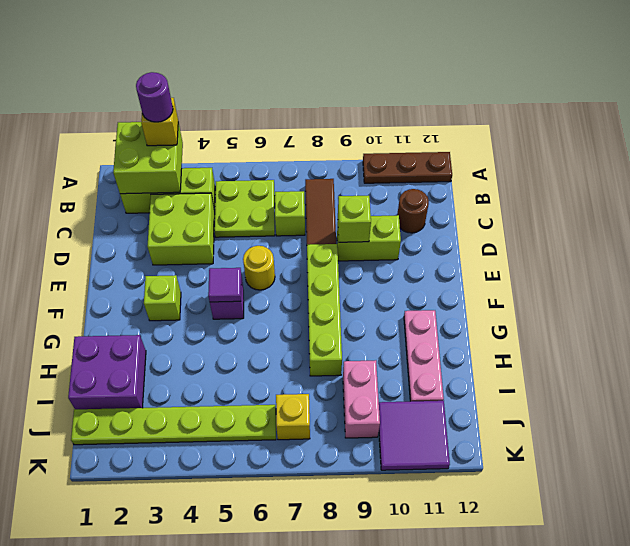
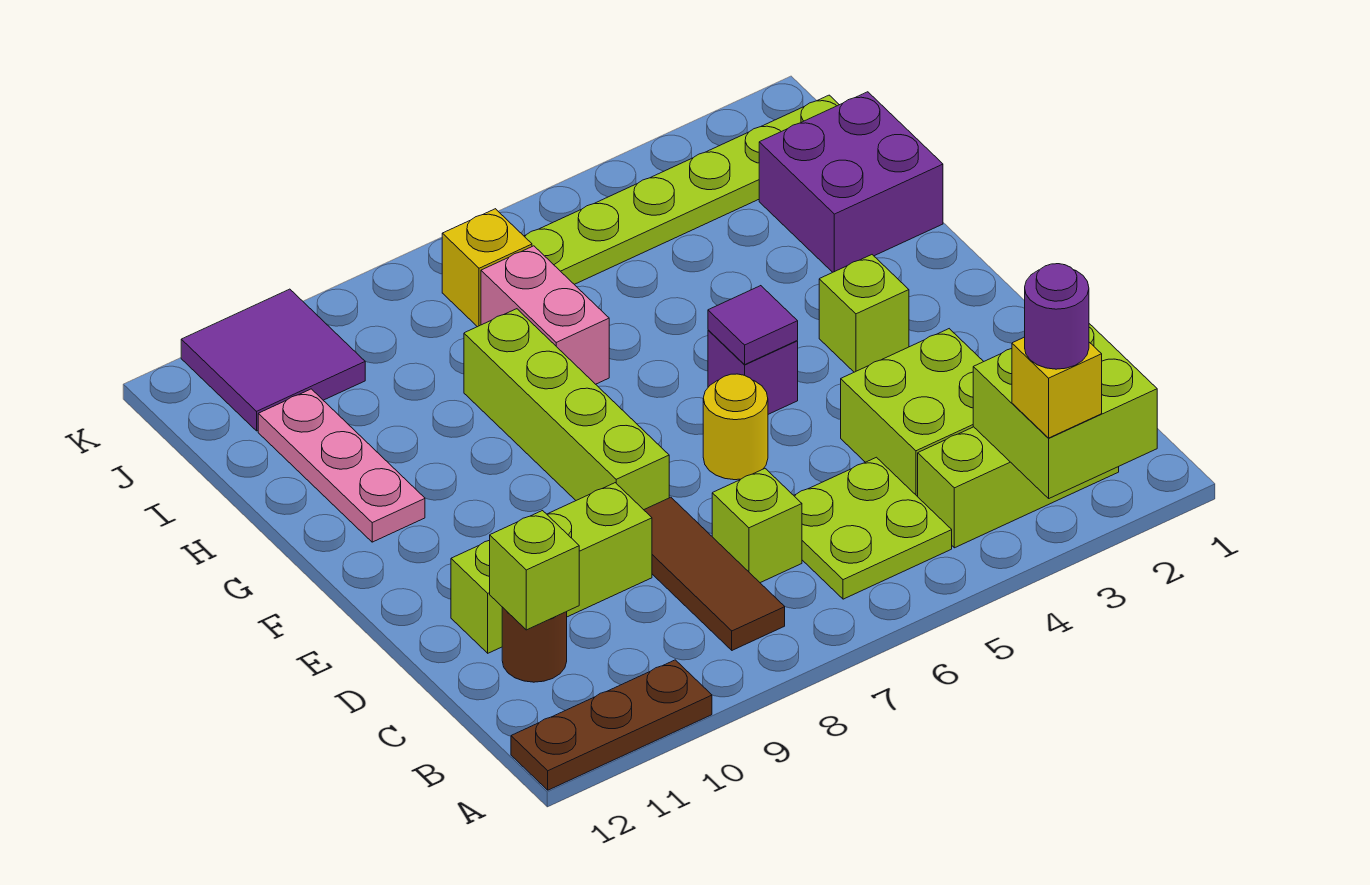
lime 1x2 brick [337,215,401,261] -> lime 1x3 brick [451,483,652,653]
lime 1x1 brick [338,196,371,242] -> lime 1x1 brick moved to [490,511,579,630]
pink 1x2 brick [343,360,380,438] -> pink 1x2 brick moved to [481,246,609,384]

